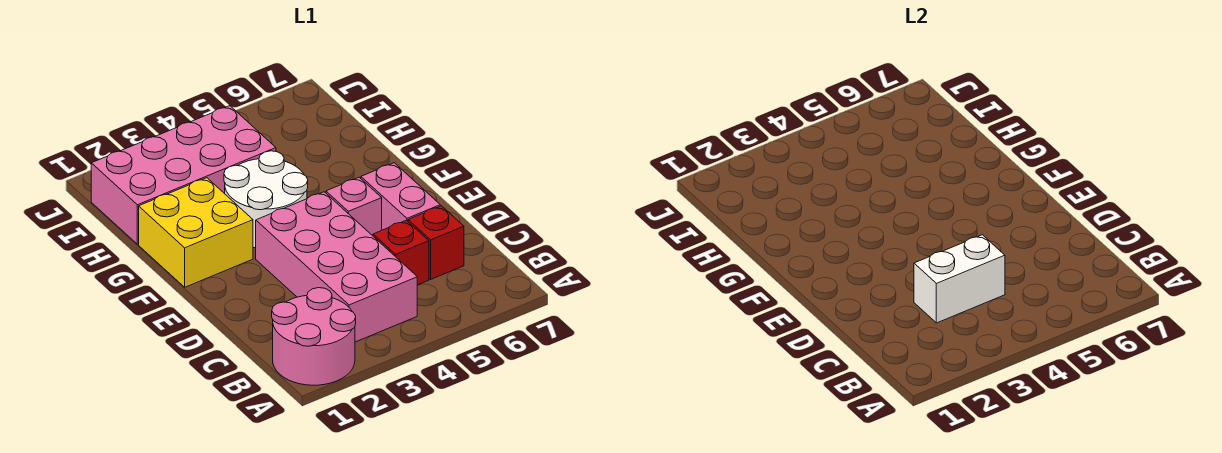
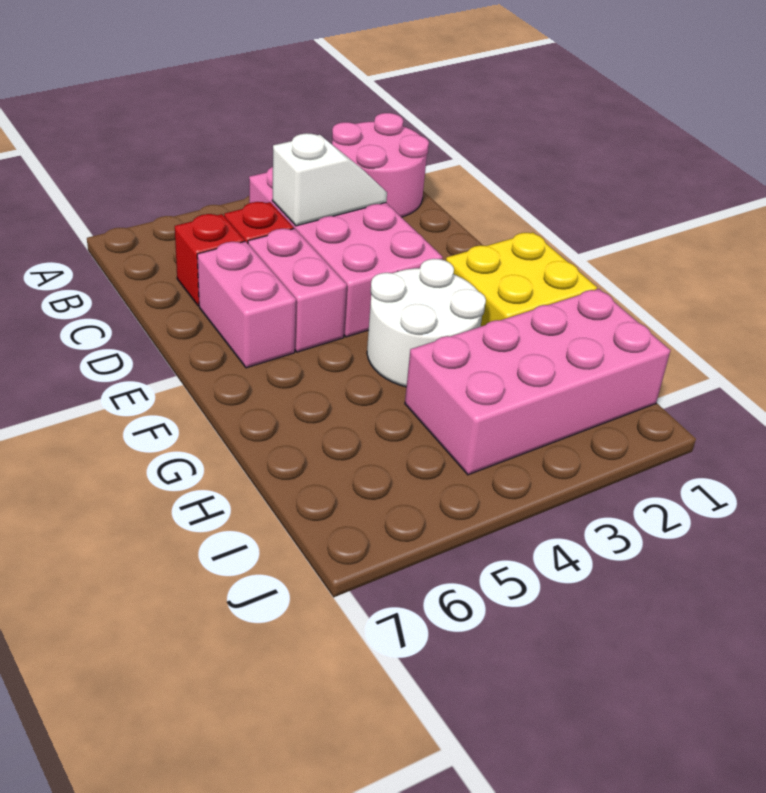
white 1x2 brick [914,235,1005,323] -> white 1x2 slope [272,133,387,226]
pink 1x1 brick [326,177,382,236] -> pink 1x2 brick [248,228,347,352]

